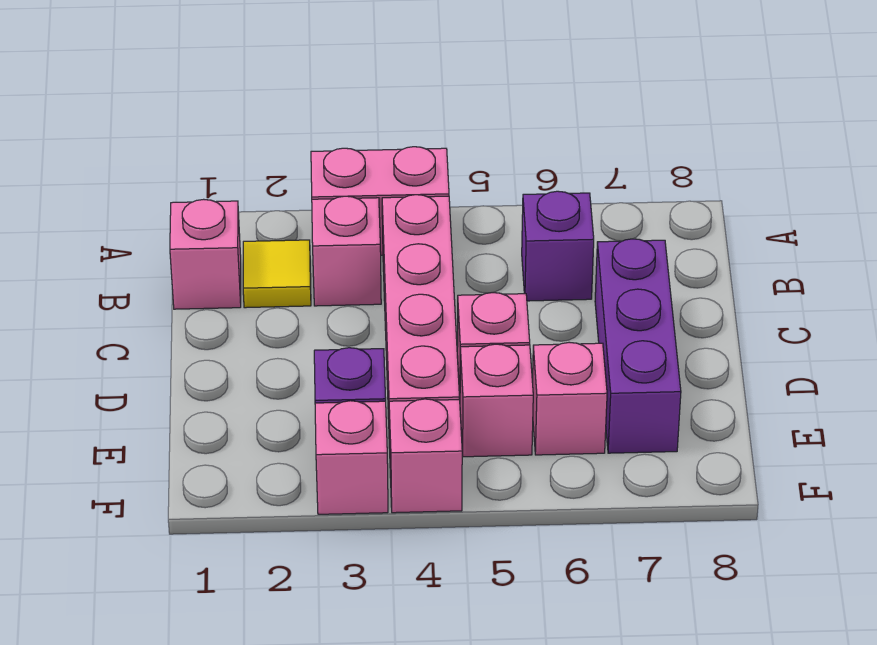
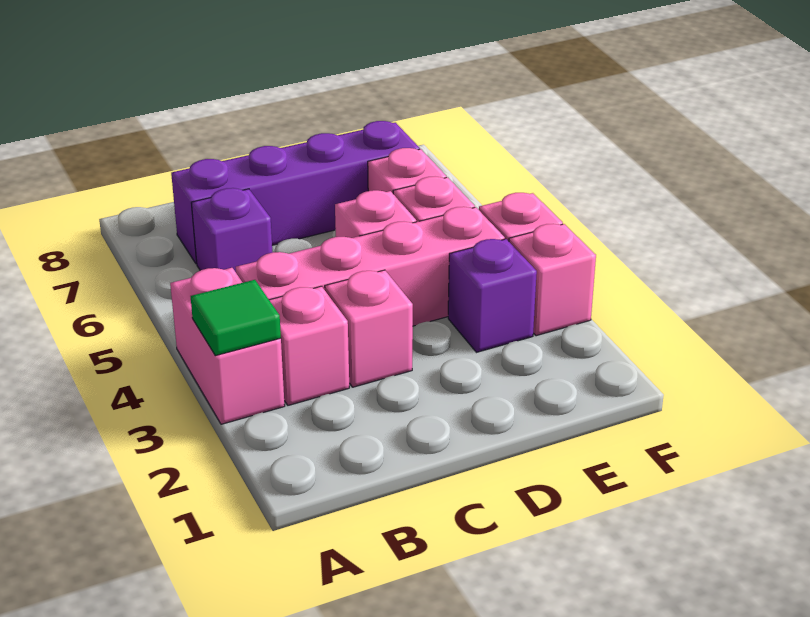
none -> green 1x1 tile [191,280,281,356]
pink 1x1 brick [170,199,241,309] -> pink 1x1 brick moved to [325,270,413,387]
yellow 1x1 tile [243,240,311,308] -> none
purple 1x3 brick [595,239,681,453] -> purple 1x4 brick [171,121,420,264]

